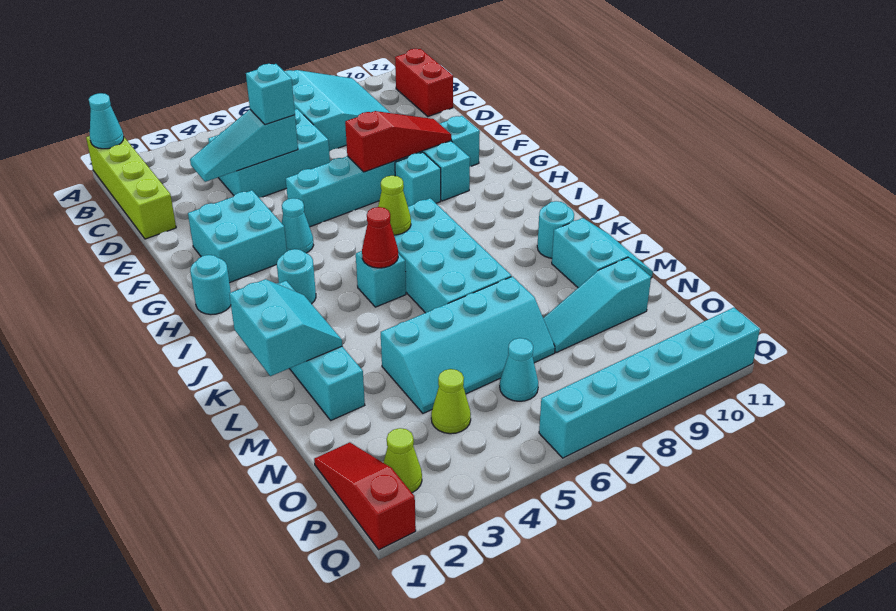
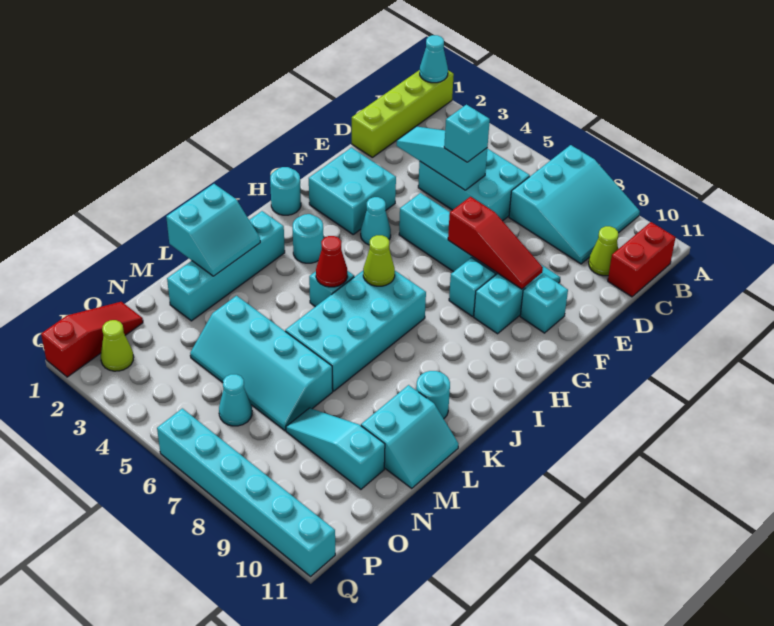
lime 1x1 cone [431,369,471,434] -> lime 1x1 cone moved to [589,226,618,276]

